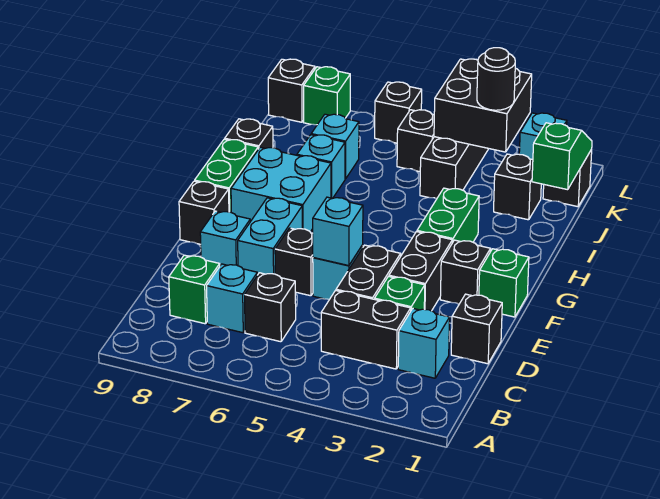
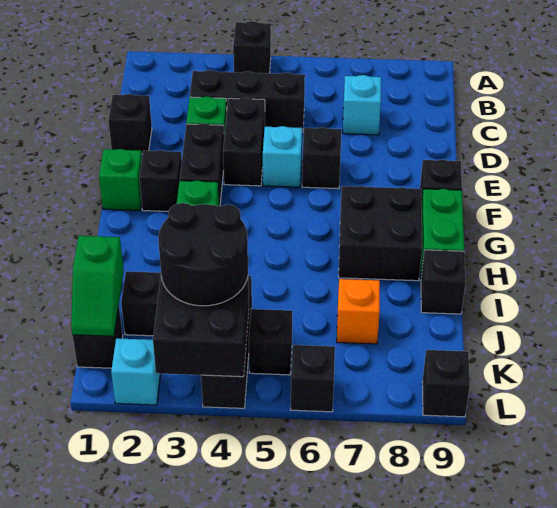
cyan 1x1 brick [398,309,450,378] -> none
black 1x2 brick [321,291,411,369] -> black 1x3 brick [190,70,305,132]
black 1x1 brick [245,273,296,342] -> black 1x1 brick moved to [233,21,271,73]
green 1x1 brick [169,255,220,324] -> none
cyan 1x1 brick [313,197,363,266] -> none
cyan 1x2 brick [238,198,302,275] -> none
cyan 1x1 brick [200,211,250,266] -> none
cyan 2x2 brick [231,147,331,232] -> black 2x2 brick [339,186,422,281]
cyan 1x1 brick [297,135,345,198] -> none
cyan 1x1 brick [311,114,359,179] -> orange 1x1 brick [337,279,380,344]
black 1x1 round brick [477,48,515,110] -> black 2x2 round brick [158,203,248,306]
green 1x1 brick [304,67,350,125] -> none

